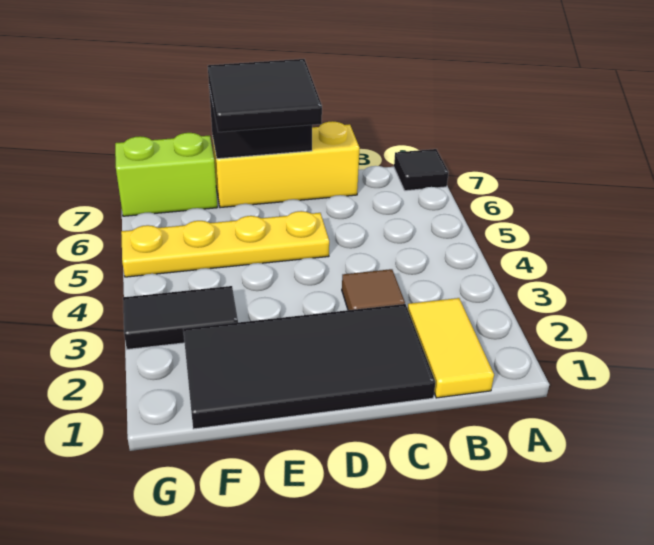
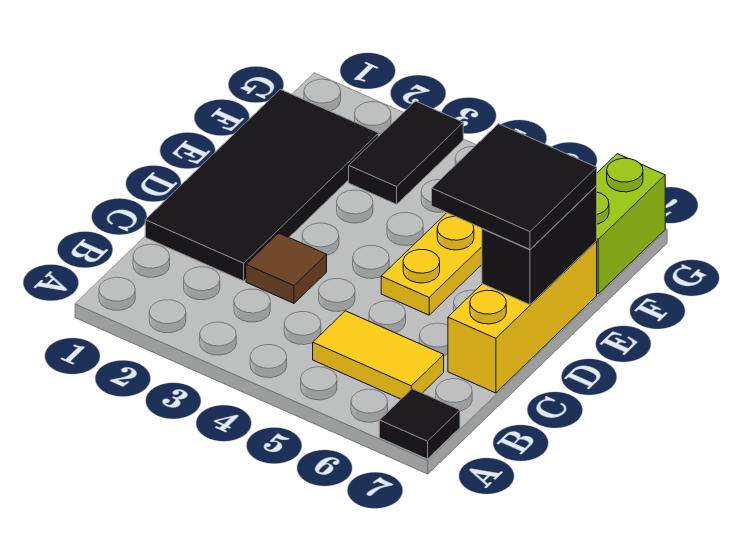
yellow 1x2 tile [408,298,494,398] -> yellow 1x2 tile moved to [313,311,444,399]

